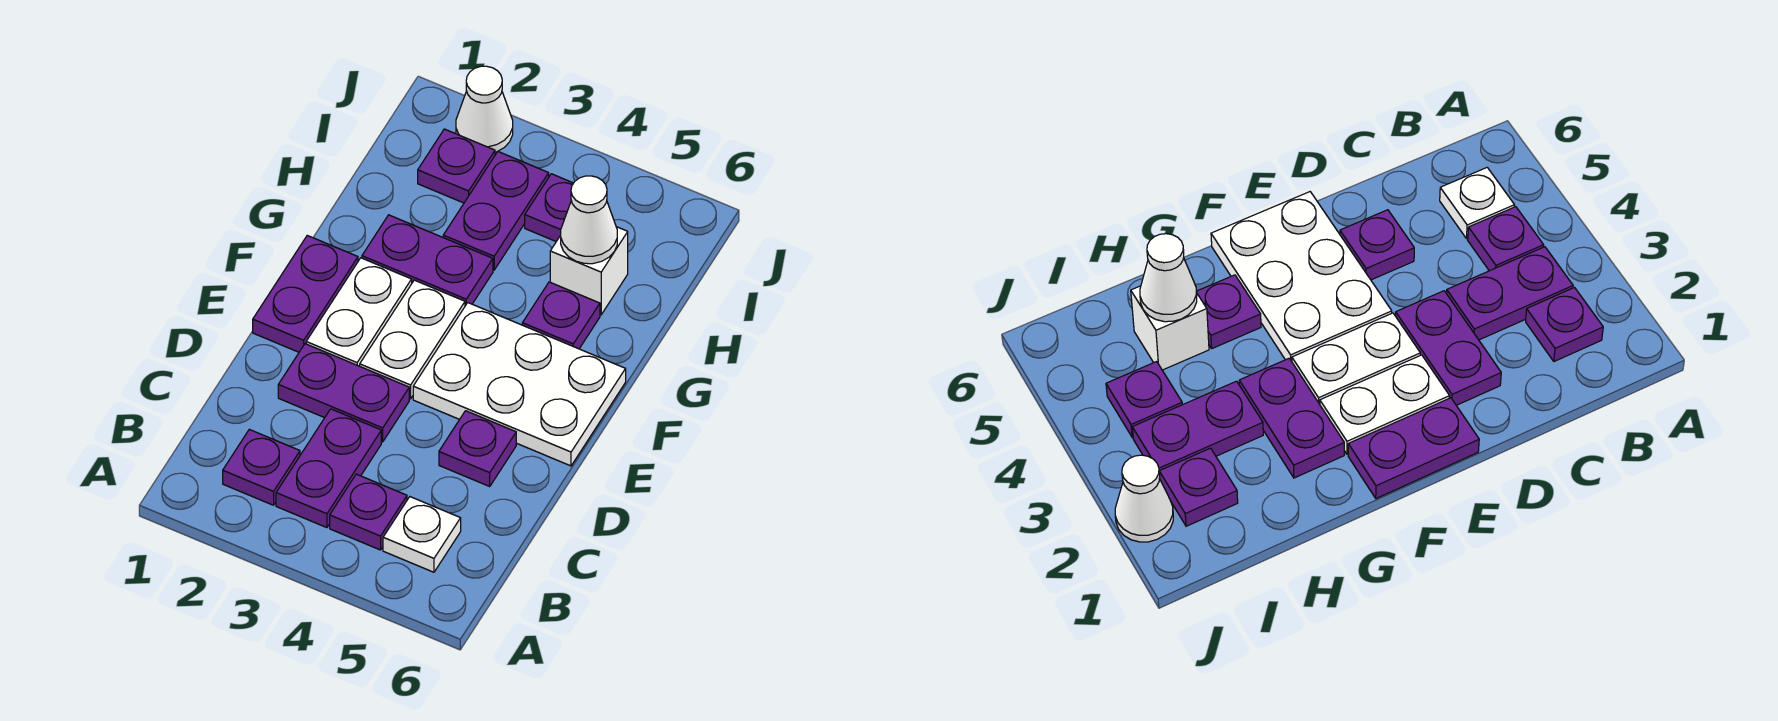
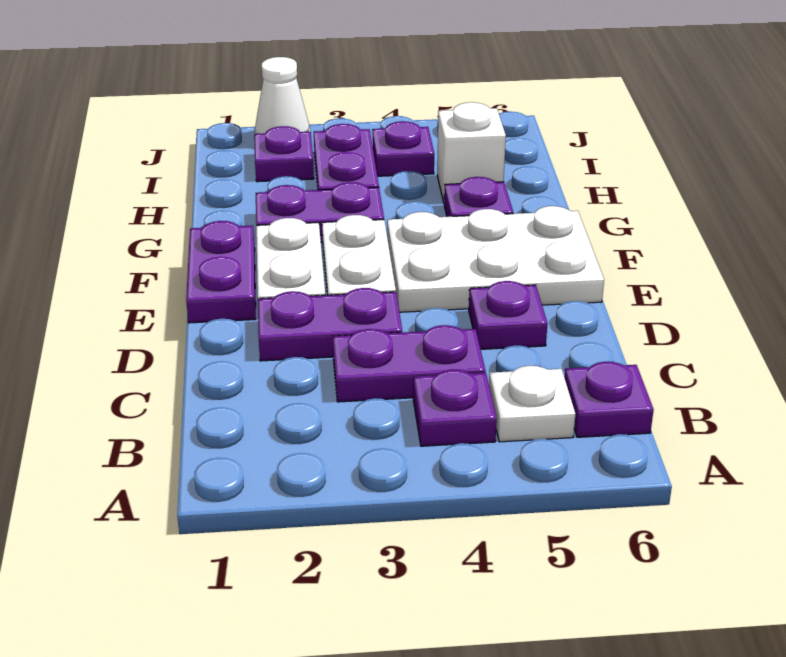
purple 1x1 plate [223,429,300,505] -> purple 1x1 plate moved to [564,362,654,437]
purple 1x2 plate [276,409,381,528] -> purple 1x2 plate turned to [333,325,485,402]
white 1x1 cone [561,176,617,264] -> none

